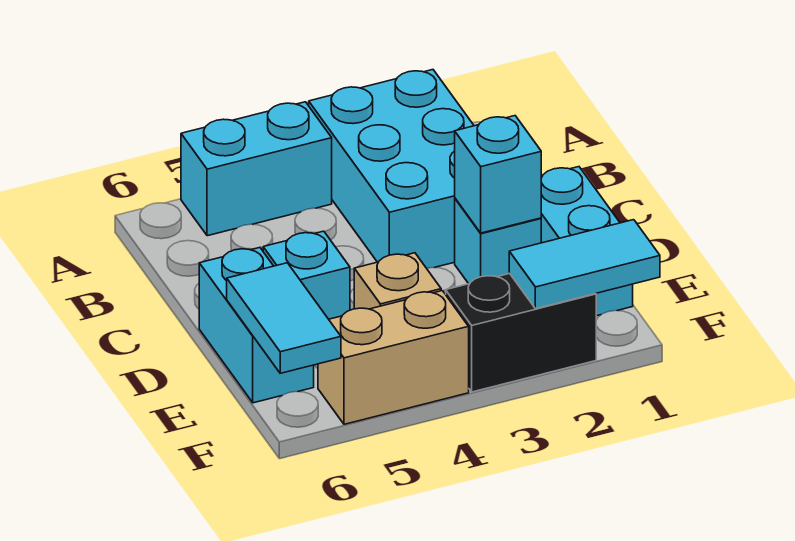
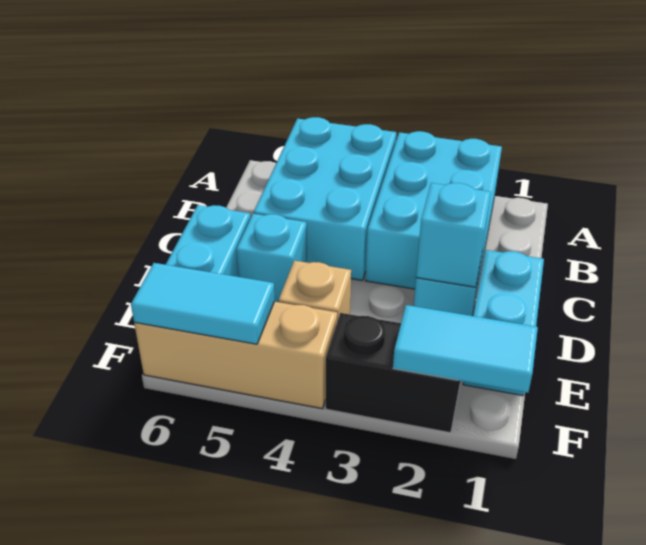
cyan 1x2 brick [181,102,332,236] -> cyan 2x3 brick [254,117,396,280]
cyan 1x2 tile [227,263,341,373] -> cyan 1x2 tile turned to [131,263,275,344]
tan 1x2 brick [318,291,469,424] -> tan 1x3 brick [134,302,337,409]

